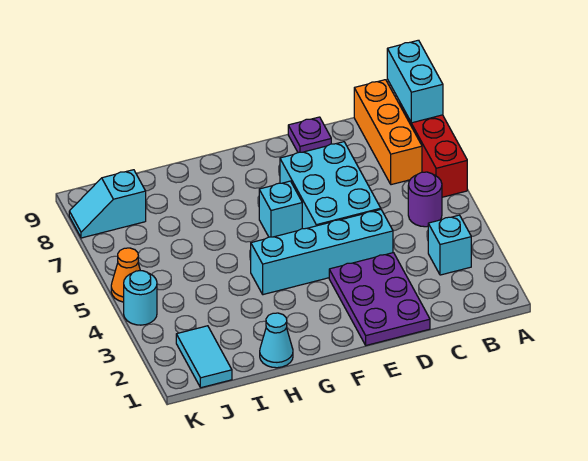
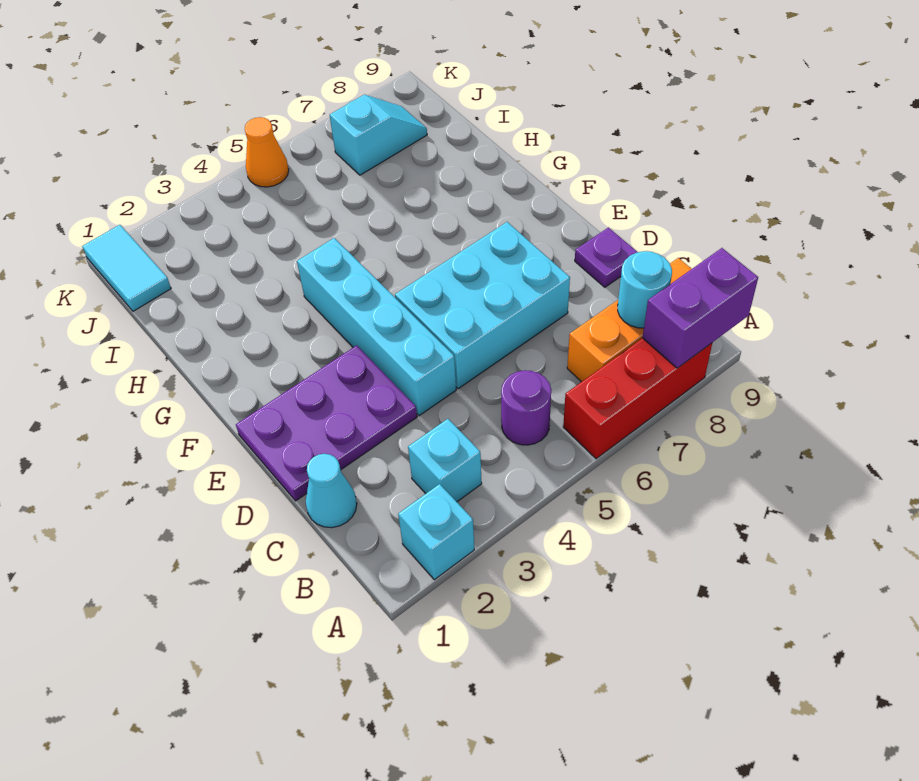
cyan 1x2 brick [387,40,443,123] -> purple 1x2 brick [643,248,758,368]
cyan 1x1 brick [259,181,302,237] -> cyan 1x1 brick moved to [398,484,474,580]
cyan 1x1 cone [260,313,293,368] -> cyan 1x1 cone moved to [306,454,357,528]
cyan 1x2 tile [176,326,232,388] -> cyan 1x2 tile turned to [82,225,171,311]
cyan 1x2 slope [69,170,146,238] -> cyan 1x2 slope turned to [330,95,427,175]
cyan 1x1 round brick [124,271,157,325] -> cyan 1x1 round brick moved to [618,251,672,328]

